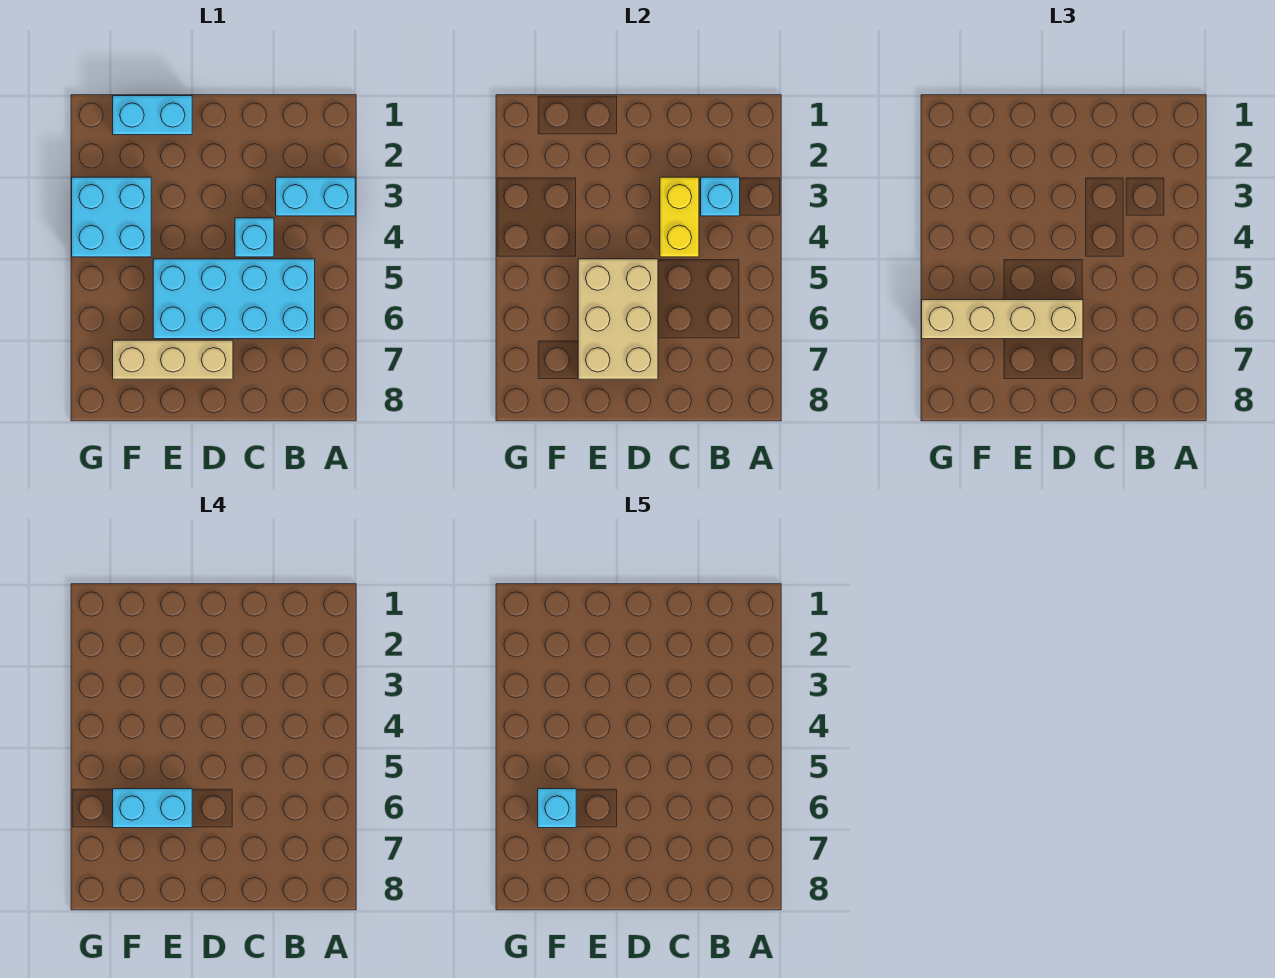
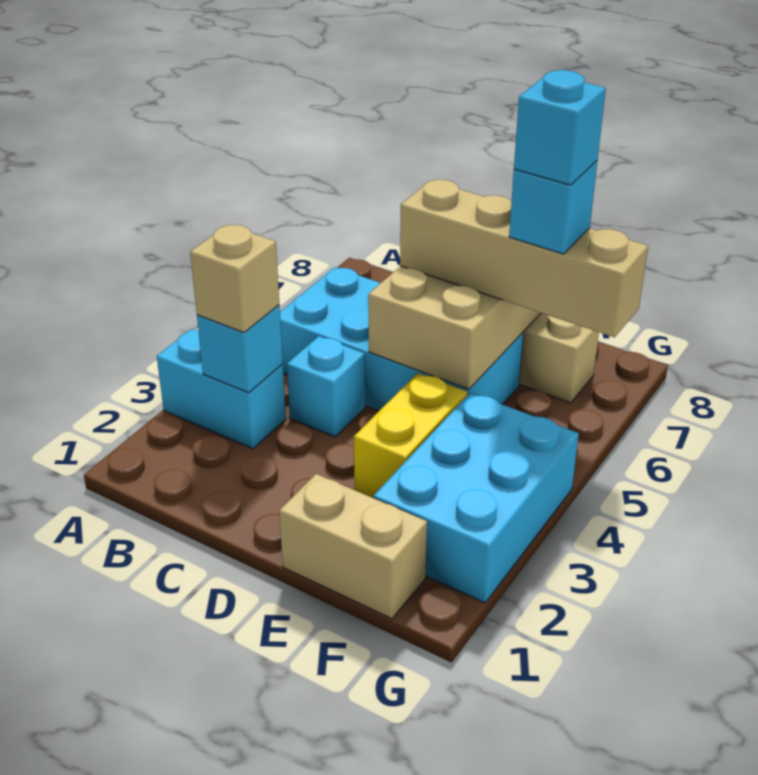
none -> tan 1x1 brick [190,225,279,333]
yellow 1x2 brick [660,177,699,257] -> yellow 1x2 brick moved to [354,373,468,498]
cyan 1x2 brick [113,96,192,135] -> tan 1x2 brick [279,474,427,619]
cyan 1x2 brick [113,789,192,828] -> cyan 1x1 brick [509,161,597,254]
cyan 2x2 brick [72,177,151,257] -> cyan 2x3 brick [373,393,579,603]

